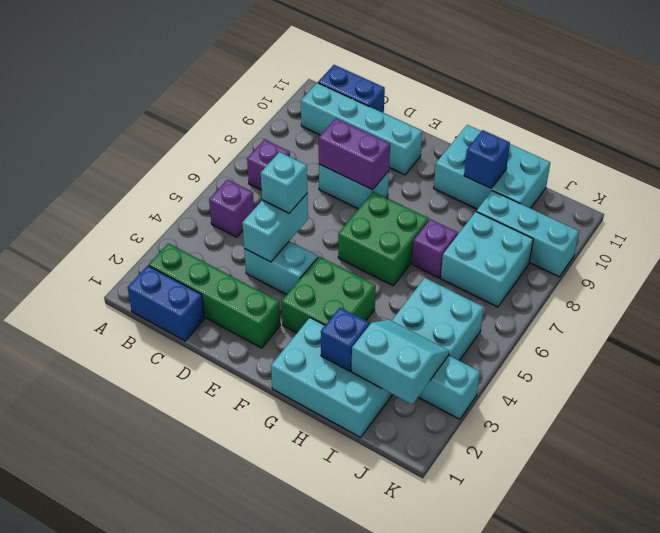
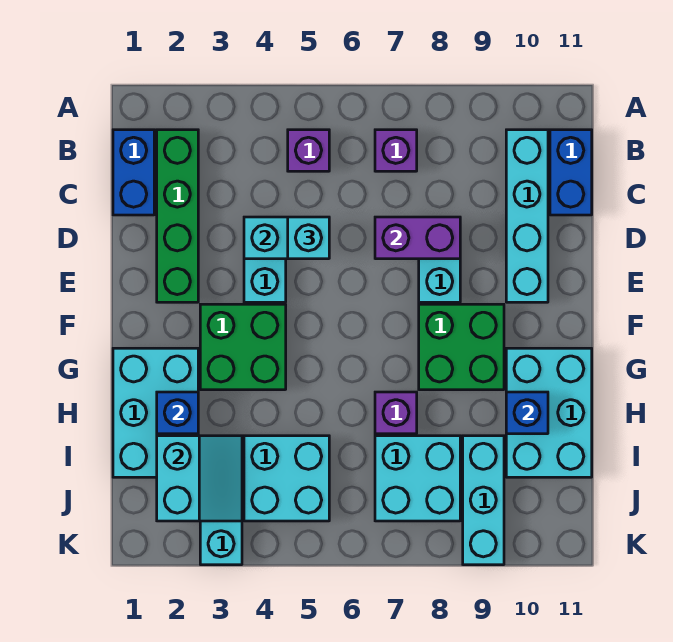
purple 1x2 brick [319,118,390,190] -> purple 1x2 brick turned to [375,217,460,259]
green 2x2 brick [338,192,429,286] -> green 2x2 brick moved to [419,304,504,390]

